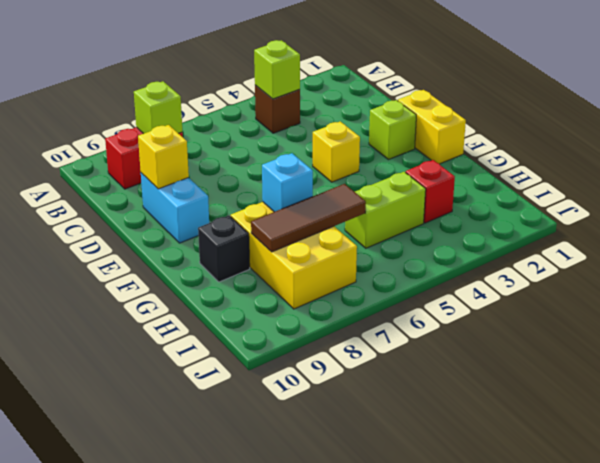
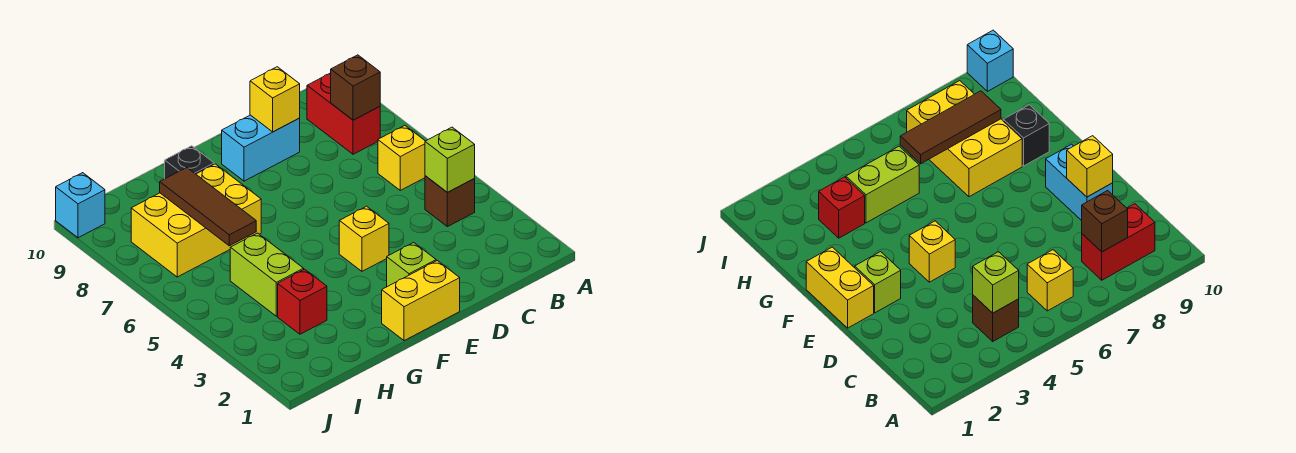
none -> yellow 1x1 brick [378,126,425,190]
lime 1x1 brick [134,81,182,134] -> brown 1x1 brick [331,55,380,120]
cyan 1x1 brick [262,153,313,212] -> cyan 1x1 brick moved to [56,173,105,238]

